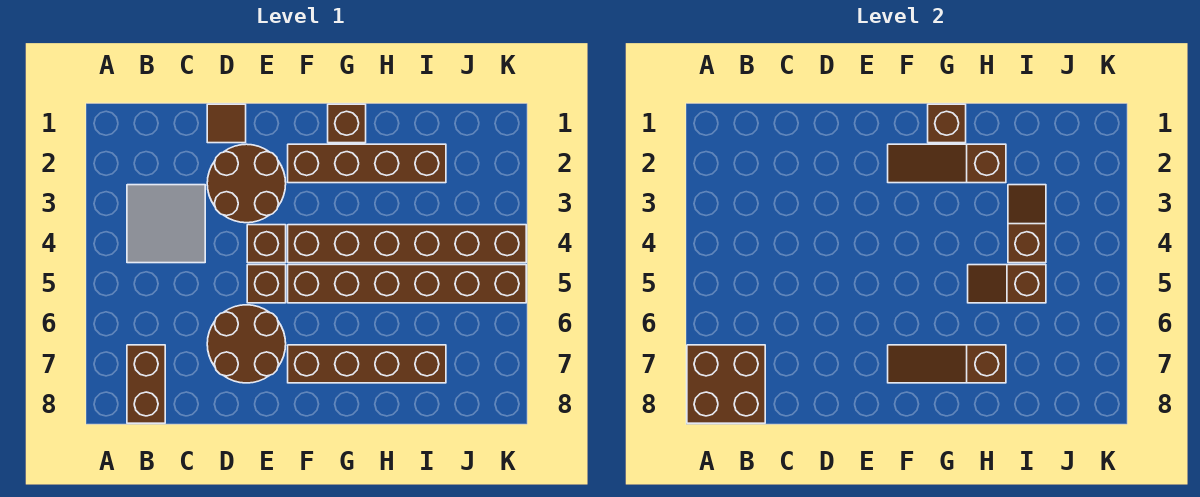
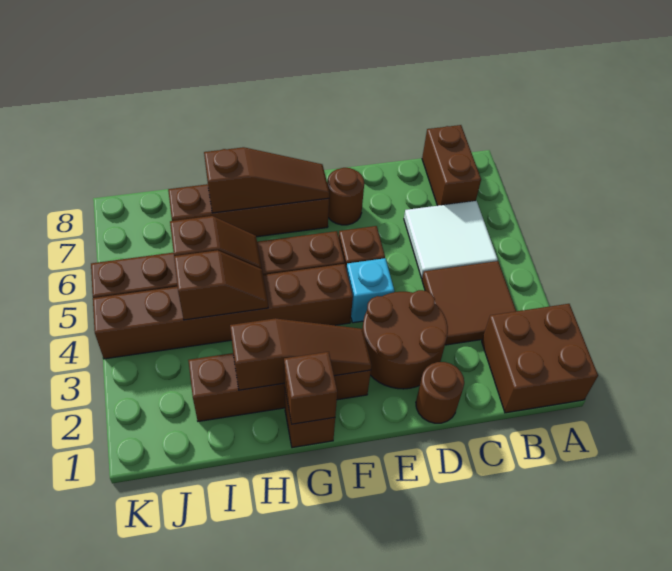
brown 2x2 brick [687,345,765,423] -> brown 2x2 brick moved to [482,304,598,413]
grey 2x2 tile [127,185,205,263] -> brown 2x2 tile [422,261,516,345]
none -> white 2x2 tile [404,201,498,278]
brown 1x1 tile [207,104,246,143] -> brown 1x1 round brick [416,362,464,423]
brown 2x2 round brick [207,305,286,383] -> brown 1x1 round brick [327,168,364,225]
brown 1x1 brick [247,225,286,263] -> cyan 1x1 brick [346,258,394,323]
brown 1x2 slope [1008,185,1046,263] -> brown 1x2 slope turned to [174,250,268,320]

